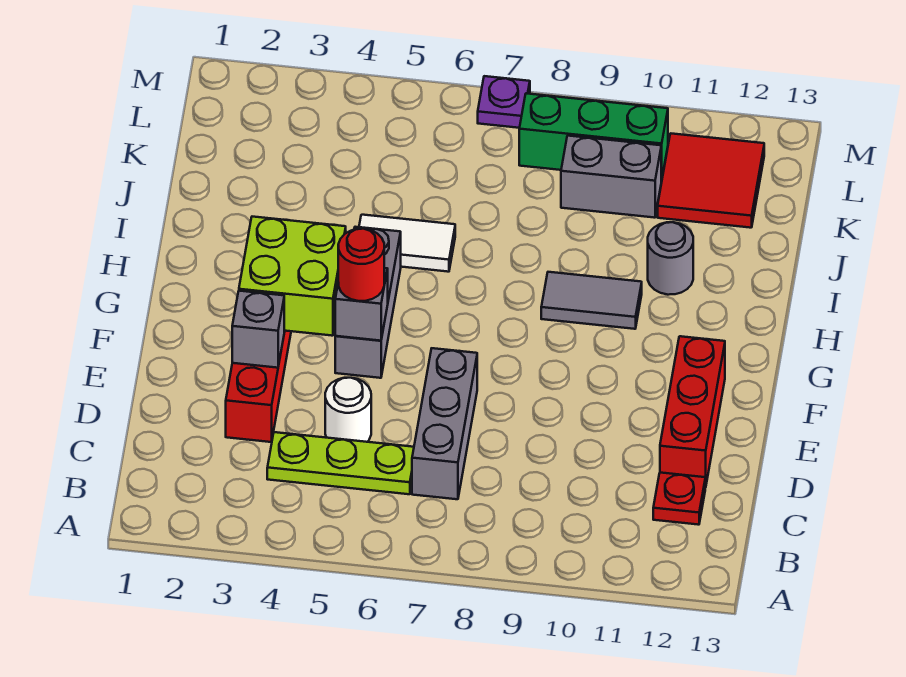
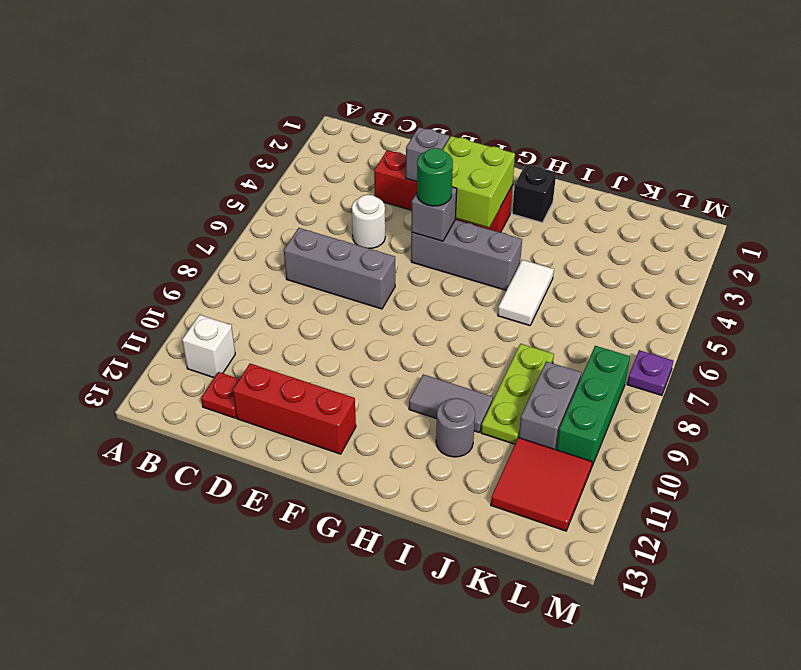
none -> white 1x1 brick [182,315,235,378]
lime 1x3 plate [267,432,414,494] -> lime 1x3 plate moved to [481,344,554,444]
red 1x1 round brick [338,229,384,301] -> green 1x1 round brick [417,148,453,206]
none -> black 1x1 brick [512,164,556,223]
grey 1x2 tile [541,272,642,329] -> grey 1x2 tile turned to [409,374,493,432]

